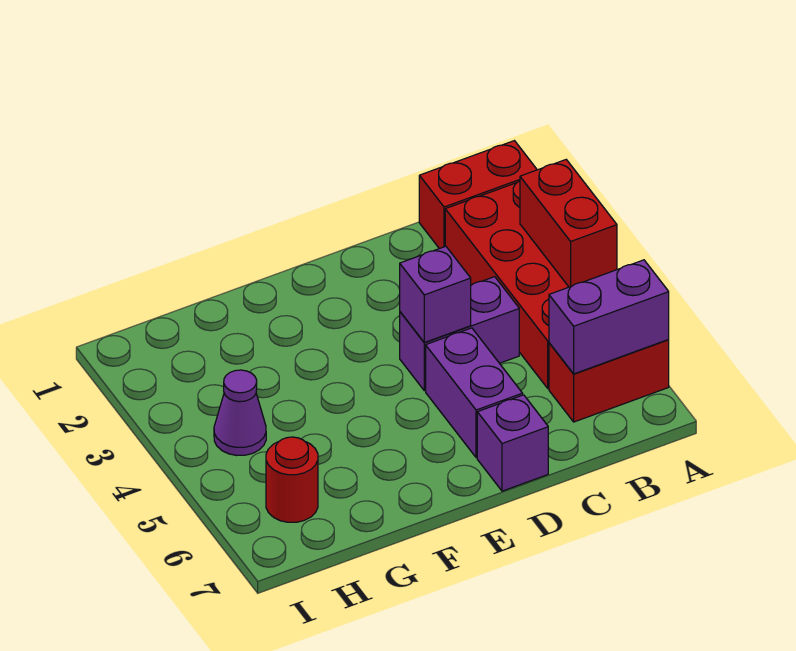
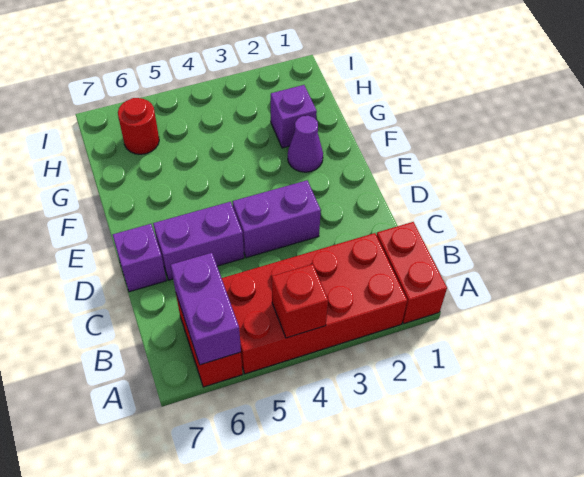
red 1x2 brick [520,160,617,287] -> red 1x1 brick [272,264,328,338]
purple 1x2 brick [400,277,519,391] -> purple 1x2 brick turned to [233,180,321,258]
purple 1x1 brick [400,246,471,342] -> purple 1x1 brick moved to [270,85,317,148]
purple 1x1 cone [214,370,266,456] -> purple 1x1 cone moved to [288,116,323,172]

